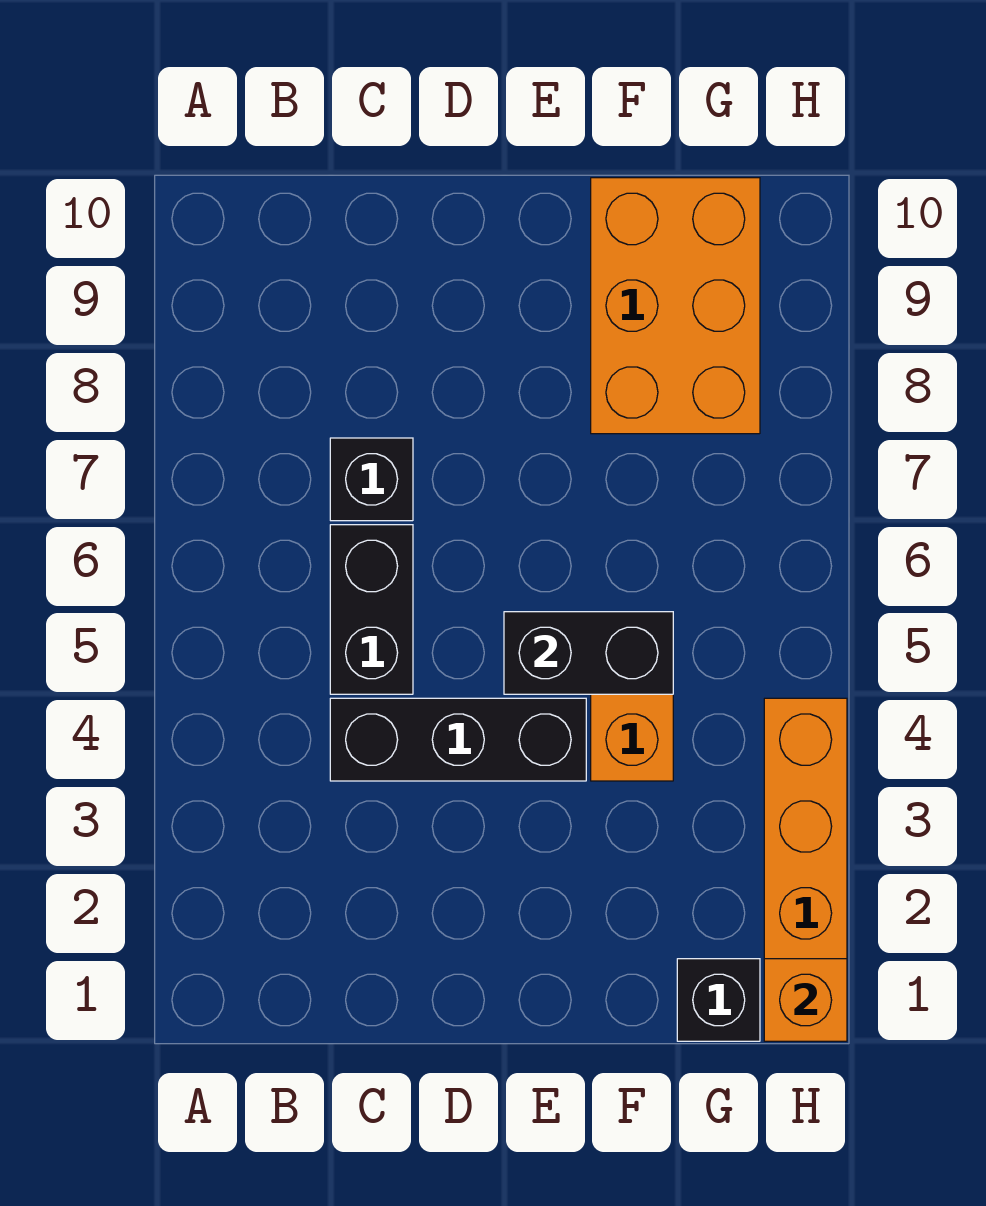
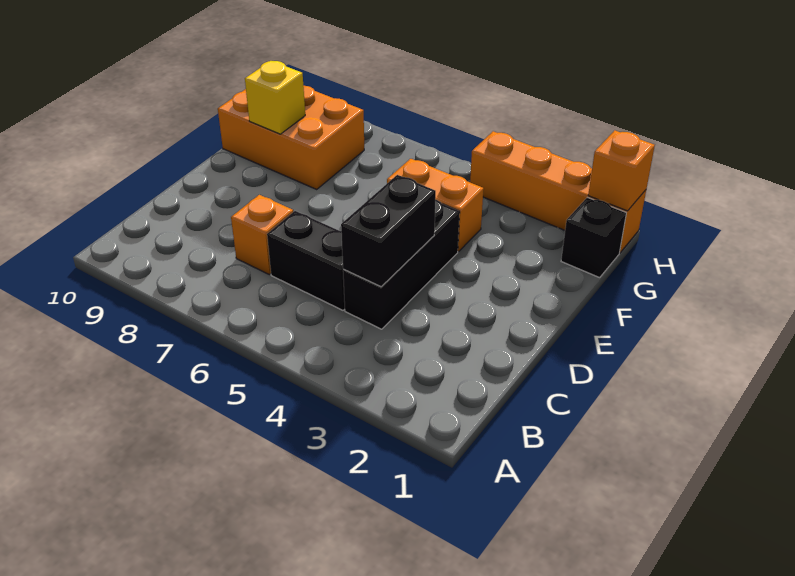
black 1x1 brick [330,438,413,521] -> orange 1x1 brick [231,195,293,275]
black 1x2 brick [504,612,673,694] -> black 1x2 brick moved to [341,175,436,287]
none -> yellow 1x1 brick [245,61,305,134]

